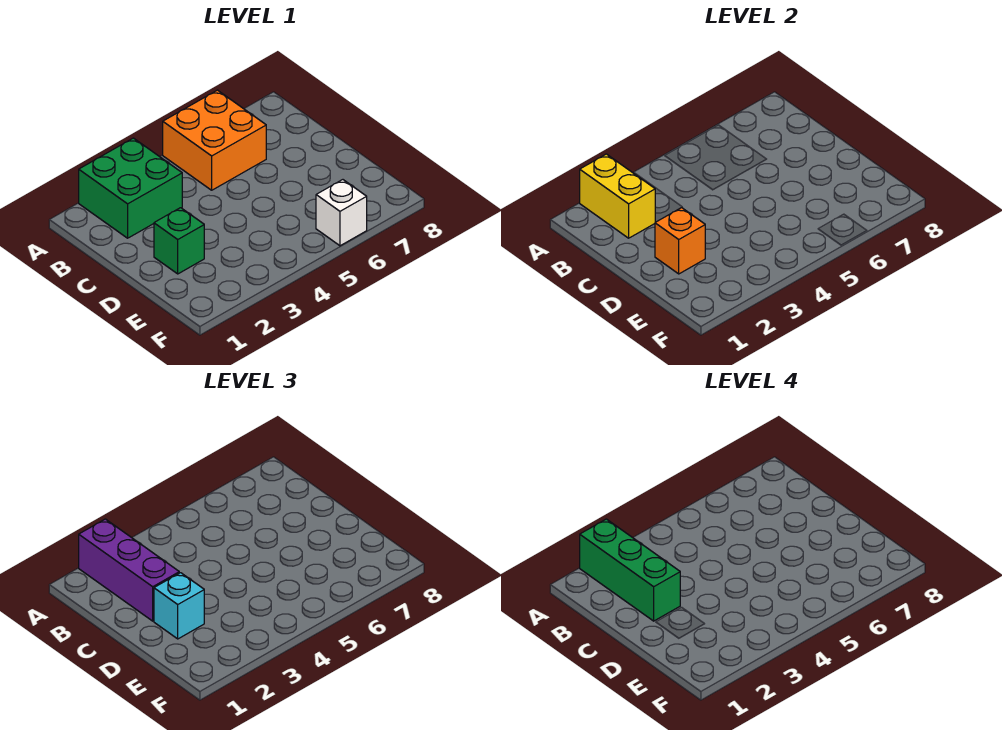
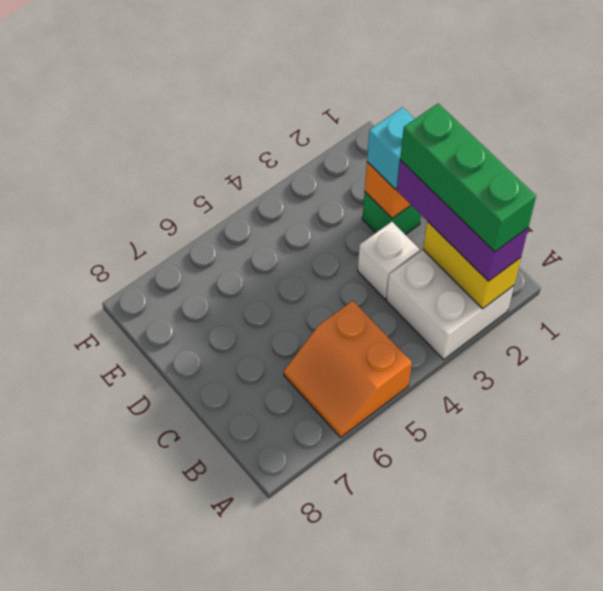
green 2x2 brick [79,138,182,238] -> white 2x2 brick [386,250,514,360]
orange 2x2 brick [163,90,266,190] -> orange 2x2 slope [284,301,412,437]
white 1x1 brick [316,180,367,246] -> white 1x1 brick moved to [358,222,420,299]

